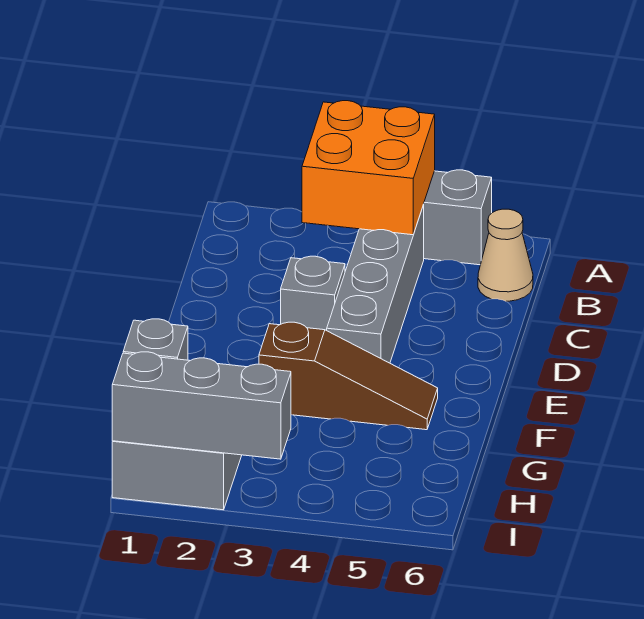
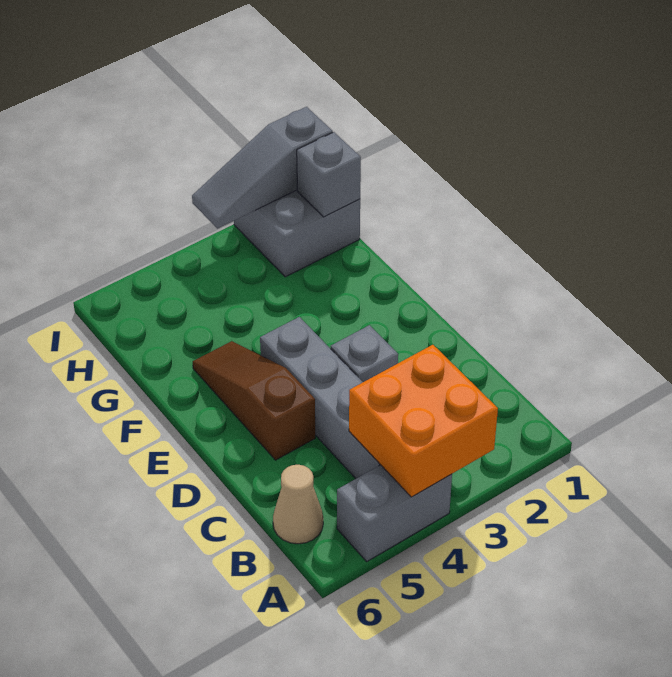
brown 1x3 slope [259,322,438,430] -> brown 1x3 slope turned to [193,341,315,460]
grey 1x3 brick [112,352,291,459] -> grey 1x3 slope [192,107,333,229]

